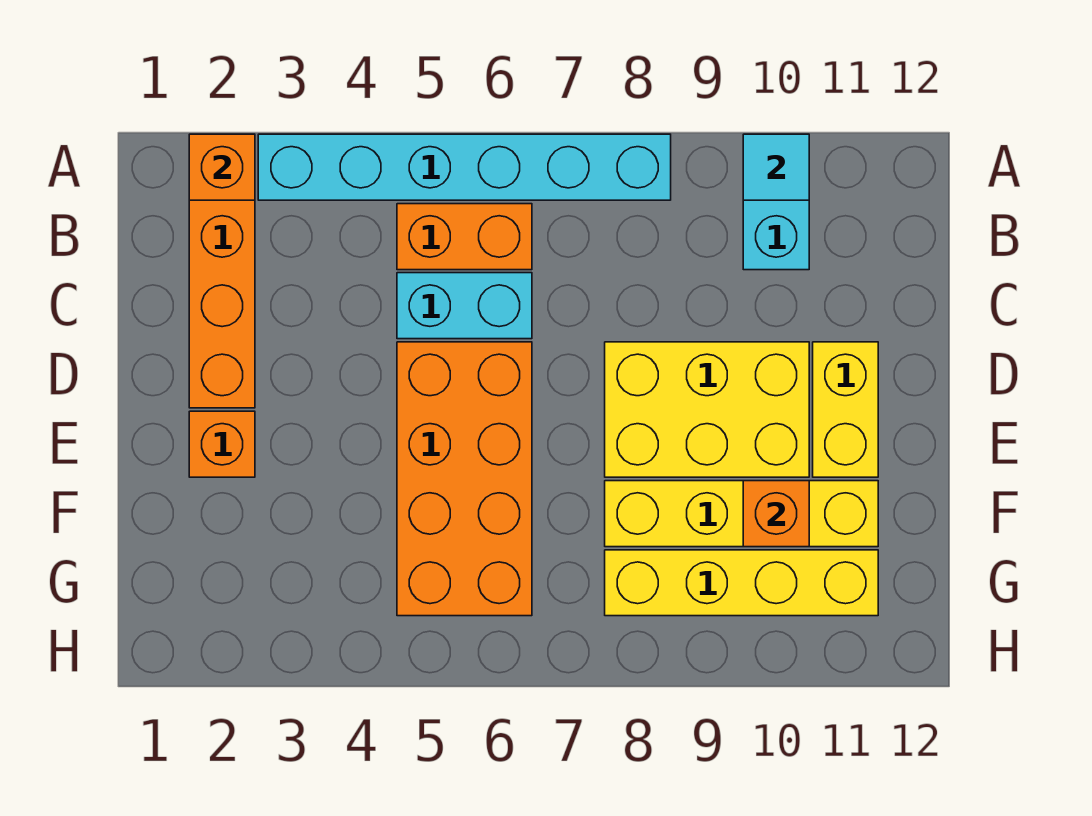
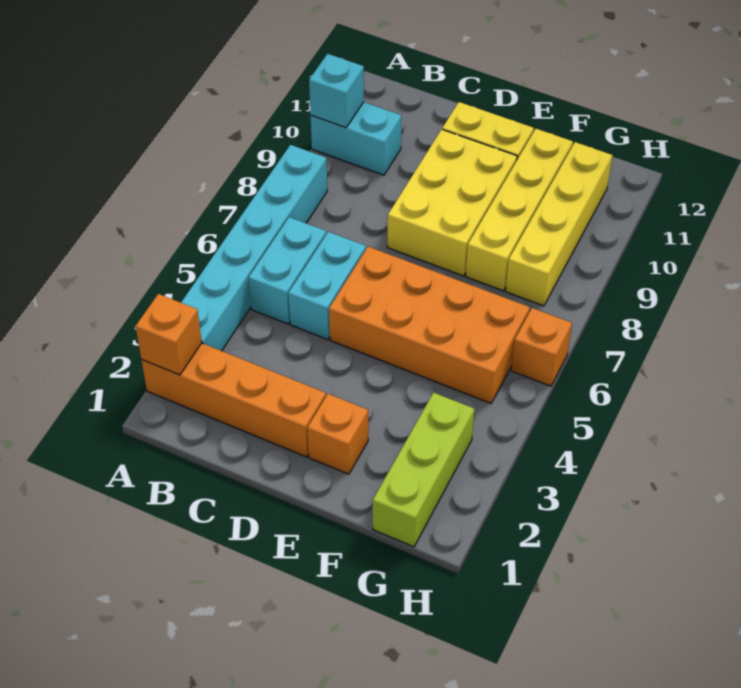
cyan 1x1 tile [743,134,809,200] -> cyan 1x1 brick [309,54,364,128]
orange 1x2 brick [397,204,532,270] -> cyan 1x2 brick [249,217,326,324]
orange 1x1 brick [743,481,809,547] -> orange 1x1 brick moved to [511,308,572,386]
none -> lime 1x3 brick [373,393,474,547]

